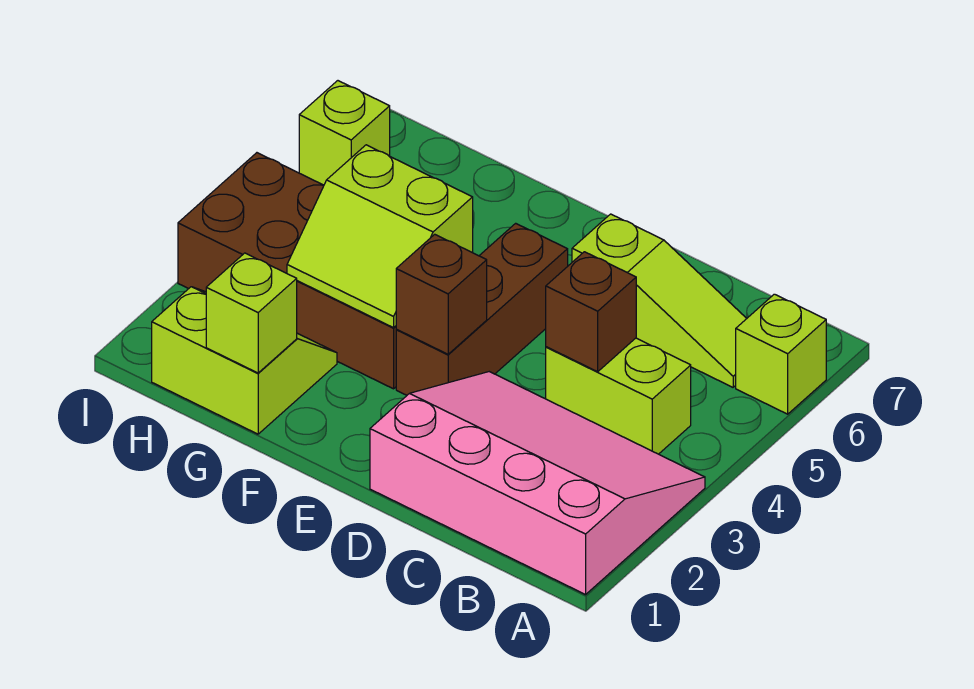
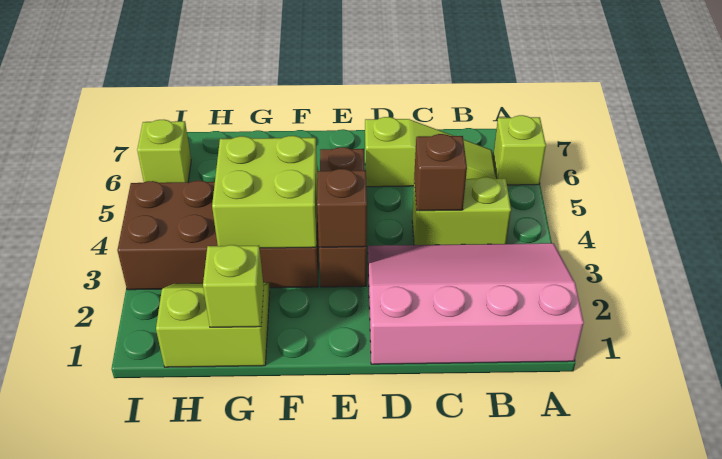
lime 2x2 slope [287,145,473,328] -> lime 2x2 brick [212,136,318,248]

